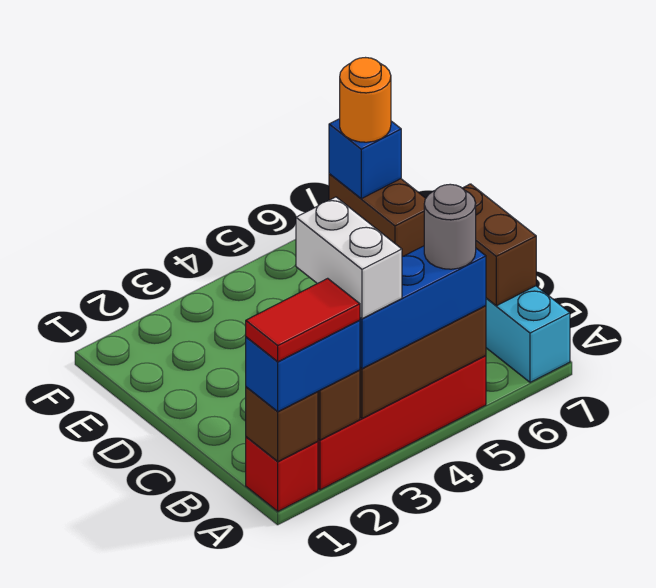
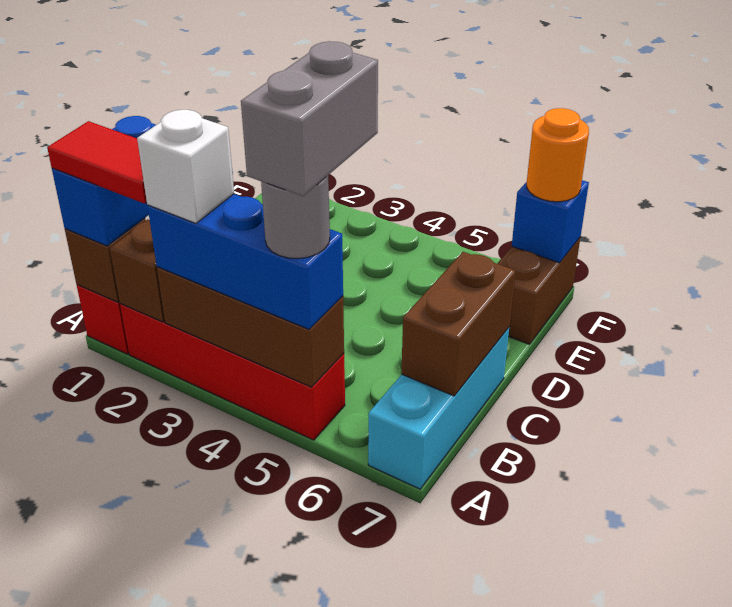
blue 1x2 brick [246,320,360,412] -> blue 1x2 brick turned to [52,116,156,246]
white 1x2 brick [296,197,402,319] -> white 1x1 brick [137,110,234,223]
none -> grey 1x2 brick [241,41,378,196]

